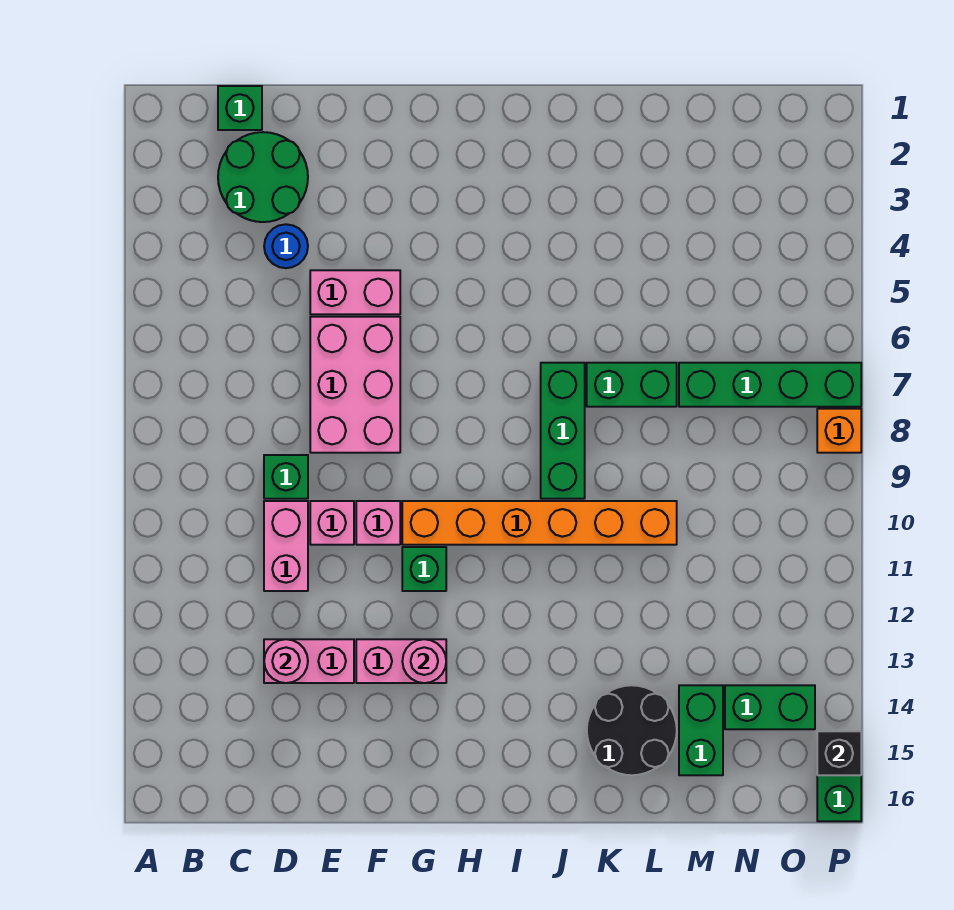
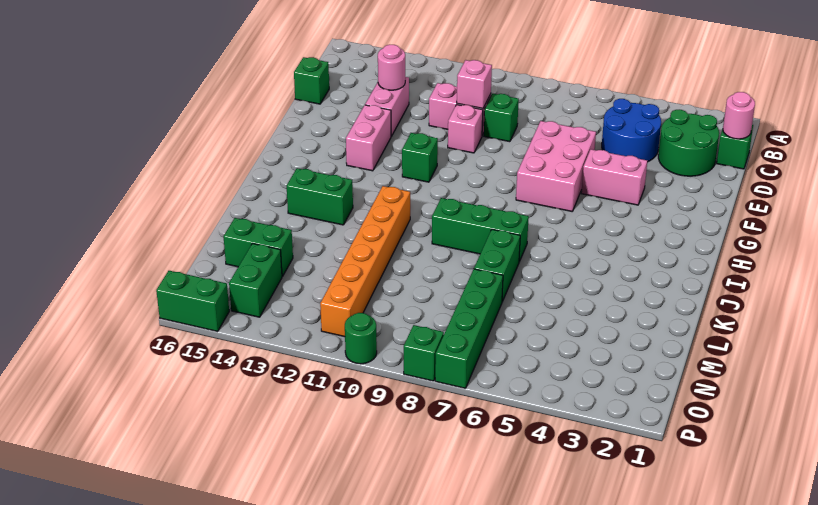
blue 1x1 round brick [264,224,308,268] -> blue 2x2 round brick [602,99,661,162]
none -> green 1x1 brick [294,57,329,104]
pink 1x2 brick [310,270,400,314] -> pink 1x2 brick turned to [581,149,647,205]
pink 2x3 brick [310,317,400,453] -> pink 2x3 brick turned to [516,121,596,211]
pink 1x1 brick [356,501,400,545] -> pink 1x1 brick moved to [457,60,492,108]
orange 1x6 brick [402,501,677,545] -> orange 1x6 brick moved to [320,186,410,337]
pink 1x1 round brick [402,639,446,683] -> pink 1x1 round brick moved to [723,92,755,139]
none -> green 1x2 brick [287,168,353,225]
black 2x2 round brick [587,685,677,775] -> none
orange 1x1 brick [817,409,861,453] -> green 1x1 brick [404,325,444,381]
none -> green 1x1 round brick [345,313,377,364]
black 1x1 brick [817,731,861,775] -> none

